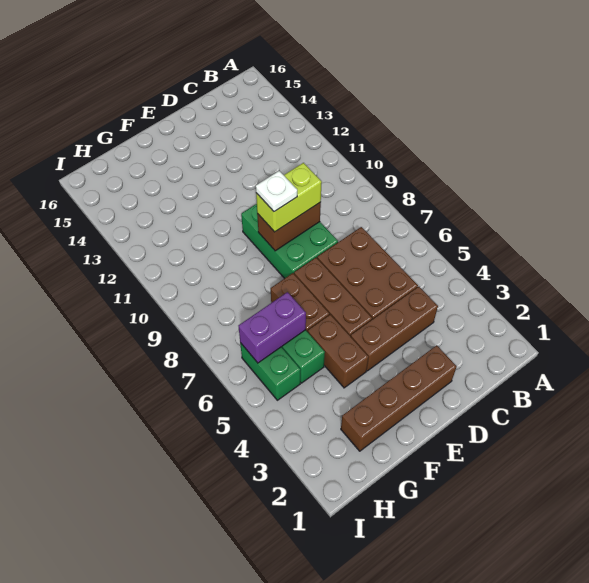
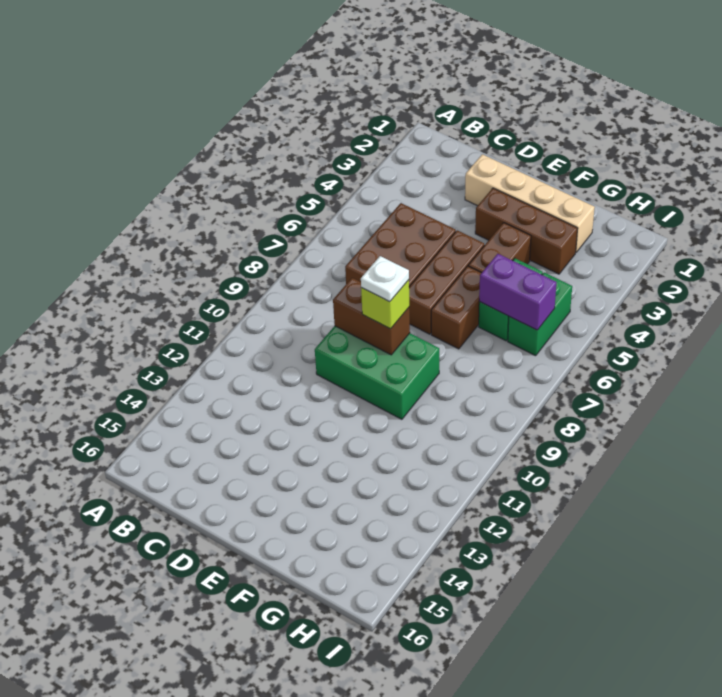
brown 1x3 brick [351,287,438,371] -> brown 1x3 brick moved to [475,188,578,274]
brown 1x4 brick [341,345,457,451] -> tan 1x4 brick [465,154,595,252]
green 2x3 brick [241,204,338,279] -> green 2x3 brick turned to [315,326,439,419]
lime 1x2 brick [256,163,322,232] -> lime 1x1 brick [361,280,409,329]

